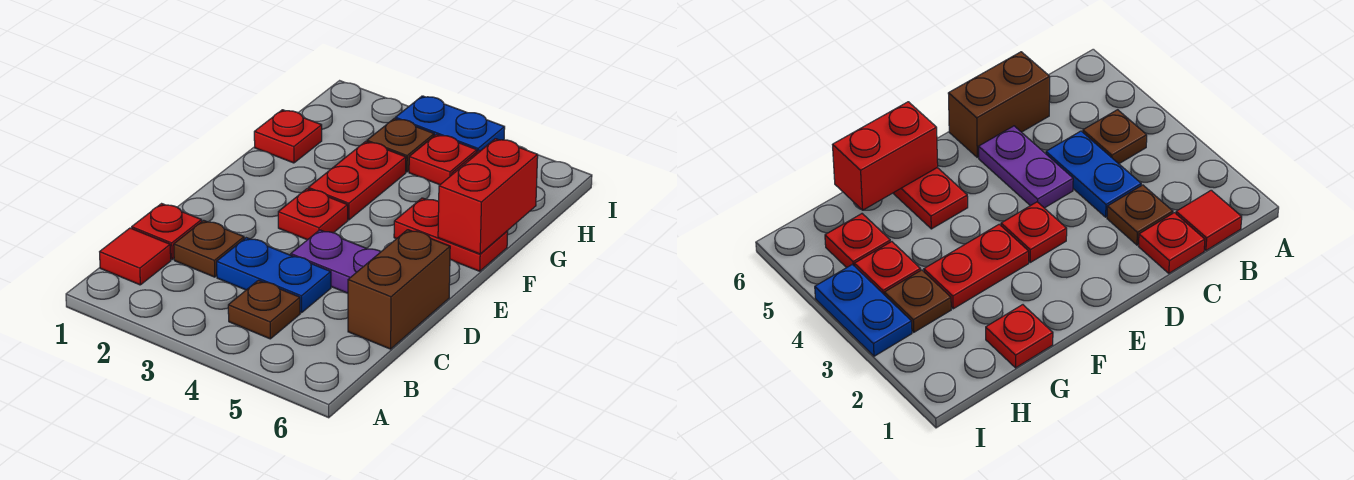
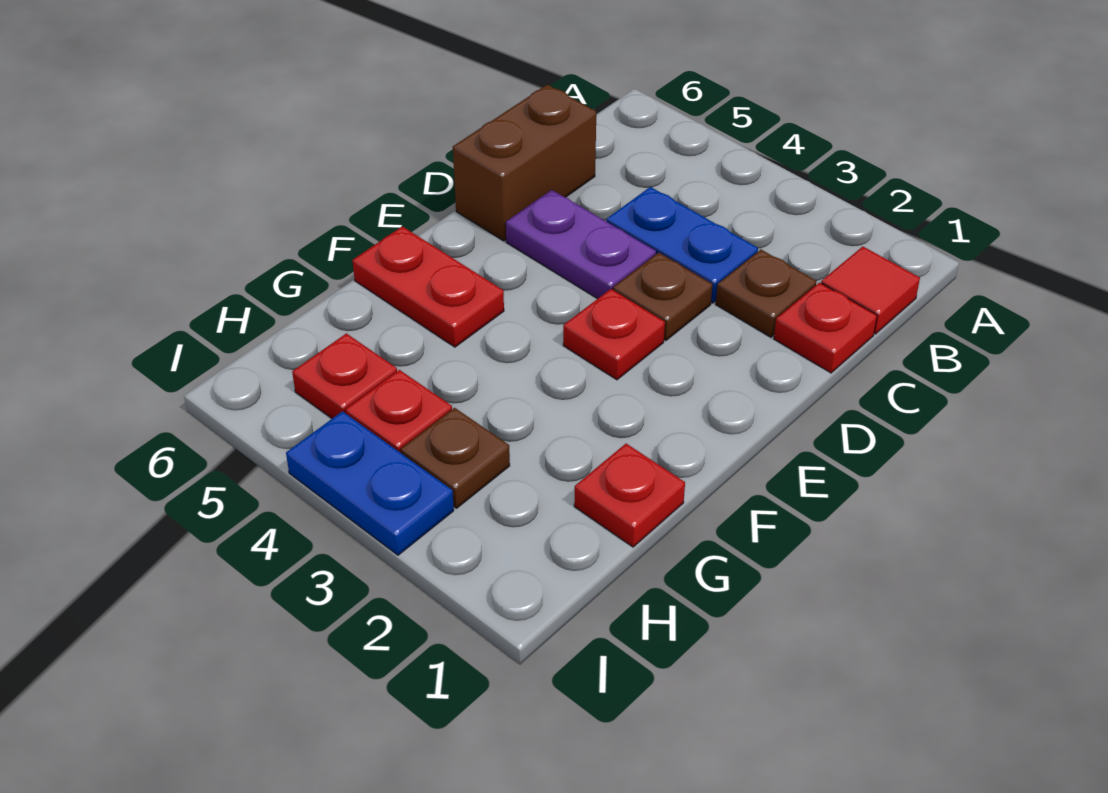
brown 1x1 plate [228,280,300,339] -> brown 1x1 plate moved to [613,253,712,340]
red 1x2 plate [308,142,406,220] -> none
red 1x2 brick [438,139,538,254] -> none

